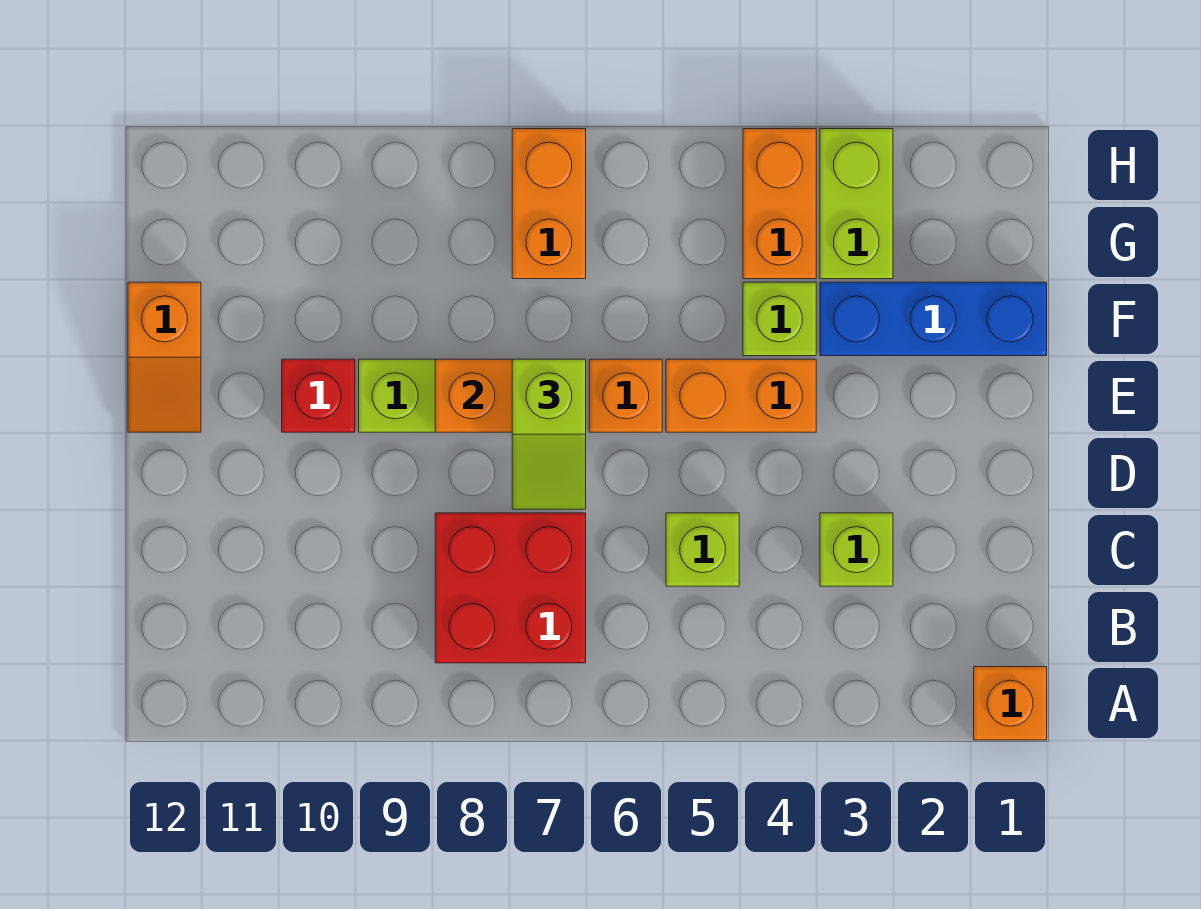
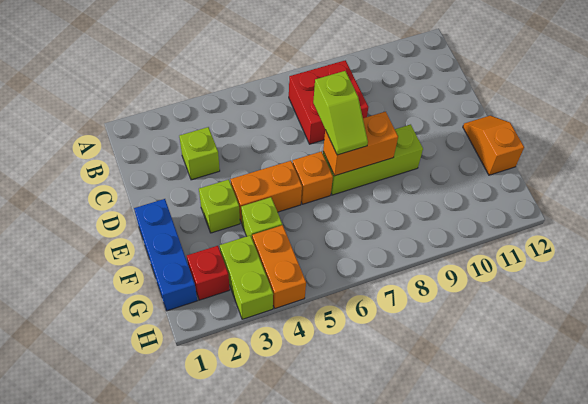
orange 1x1 brick [974,667,1047,740] -> none
lime 1x1 brick [666,513,739,586] -> lime 1x1 brick moved to [199,180,240,233]
lime 1x2 slope [512,359,586,509] -> lime 1x2 slope turned to [313,71,368,155]
red 1x1 brick [282,359,355,432] -> red 1x1 brick moved to [187,246,230,300]
blue 1x3 brick [820,282,1047,356] -> blue 1x3 brick turned to [134,199,197,311]
orange 1x2 brick [512,129,586,279] -> none

